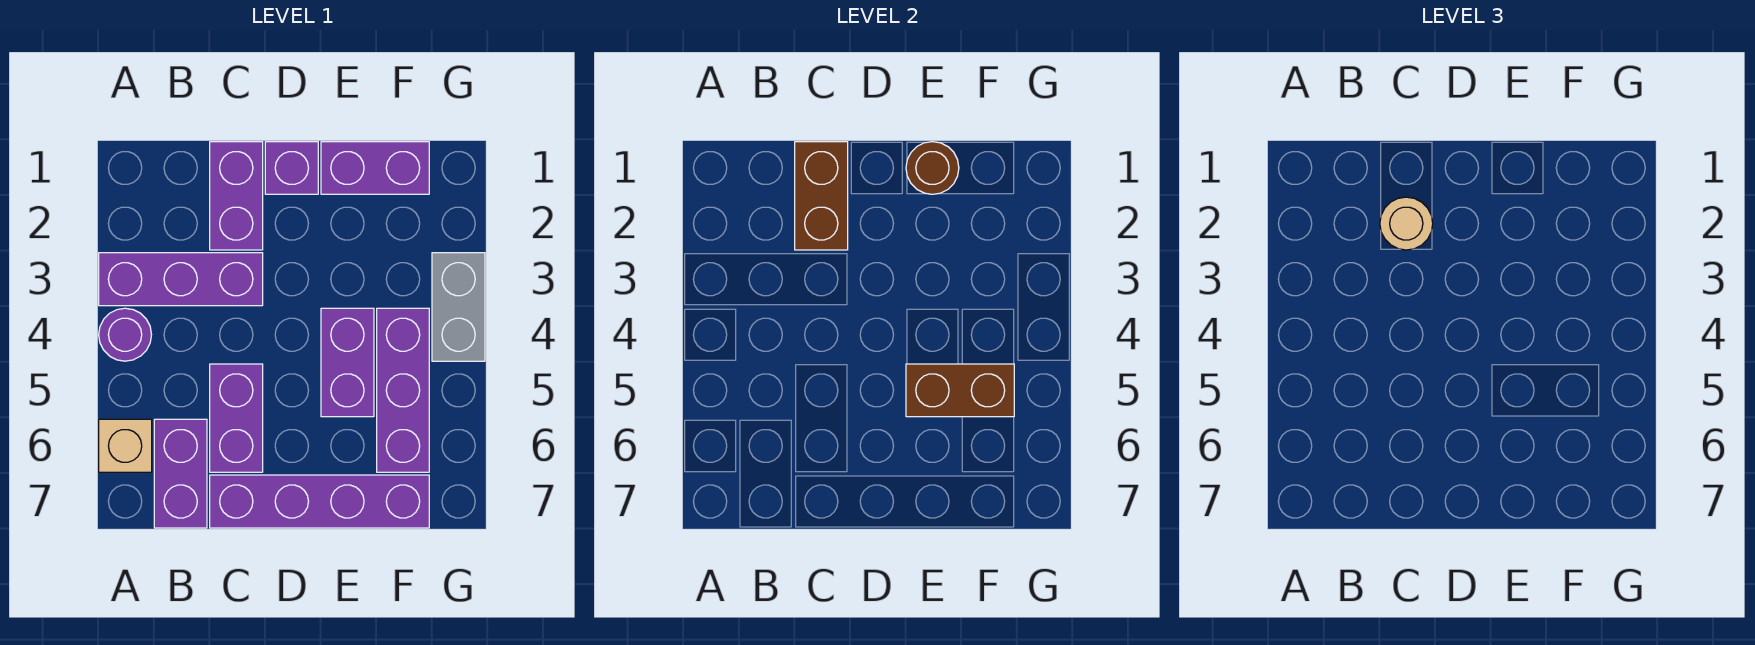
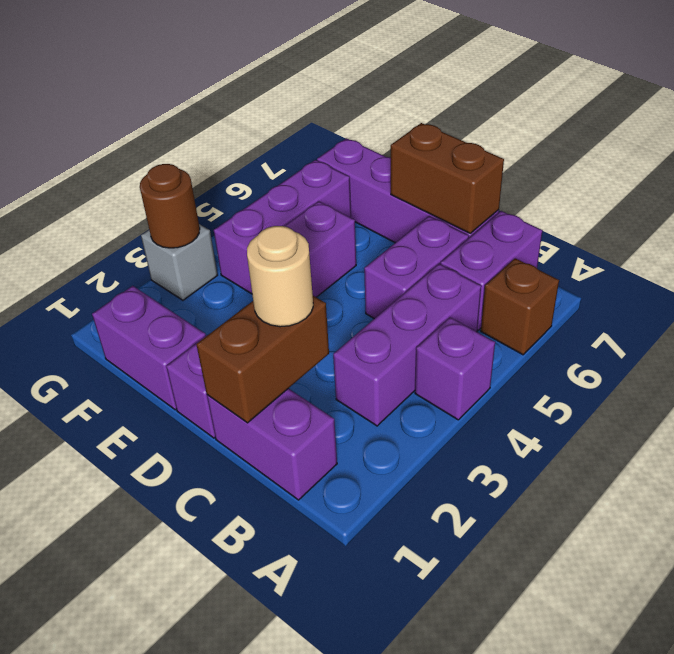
purple 1x3 brick [99,253,263,306] -> purple 1x3 brick turned to [333,264,481,426]
purple 1x1 round brick [99,308,152,361] -> purple 1x1 brick [415,317,495,420]
tan 1x1 brick [99,419,152,472] -> brown 1x1 brick [481,258,559,355]
purple 1x2 brick [210,142,263,250] -> purple 1x2 brick turned to [207,388,337,500]
brown 1x1 round brick [906,142,959,194] -> brown 1x1 round brick moved to [140,164,200,248]
brown 1x2 brick [906,364,1014,417] -> brown 1x2 brick moved to [391,123,504,234]
grey 1x2 brick [432,253,485,361] -> grey 1x1 brick [141,224,218,300]

